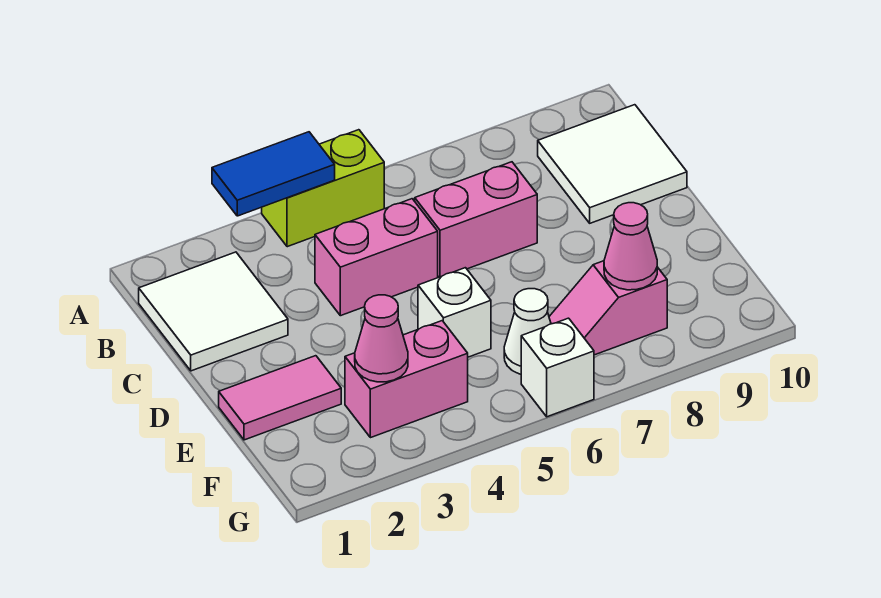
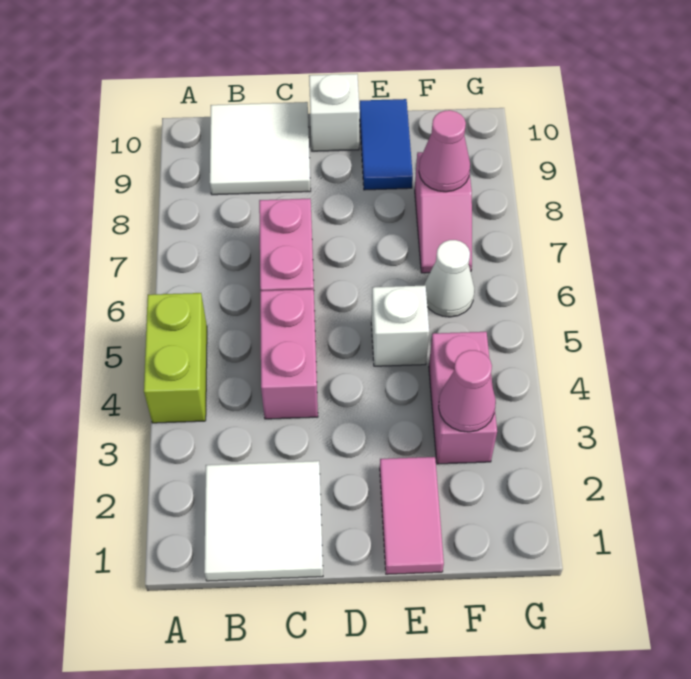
blue 1x2 tile [212,132,335,216] -> blue 1x2 tile moved to [359,99,413,190]
white 1x1 brick [521,318,594,417] -> white 1x1 brick moved to [309,74,360,151]

